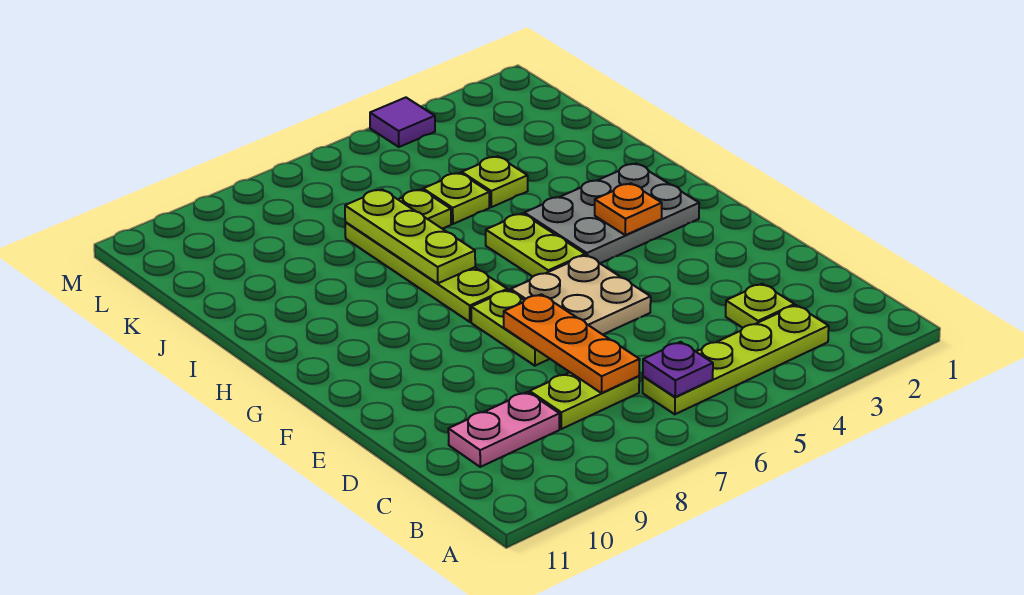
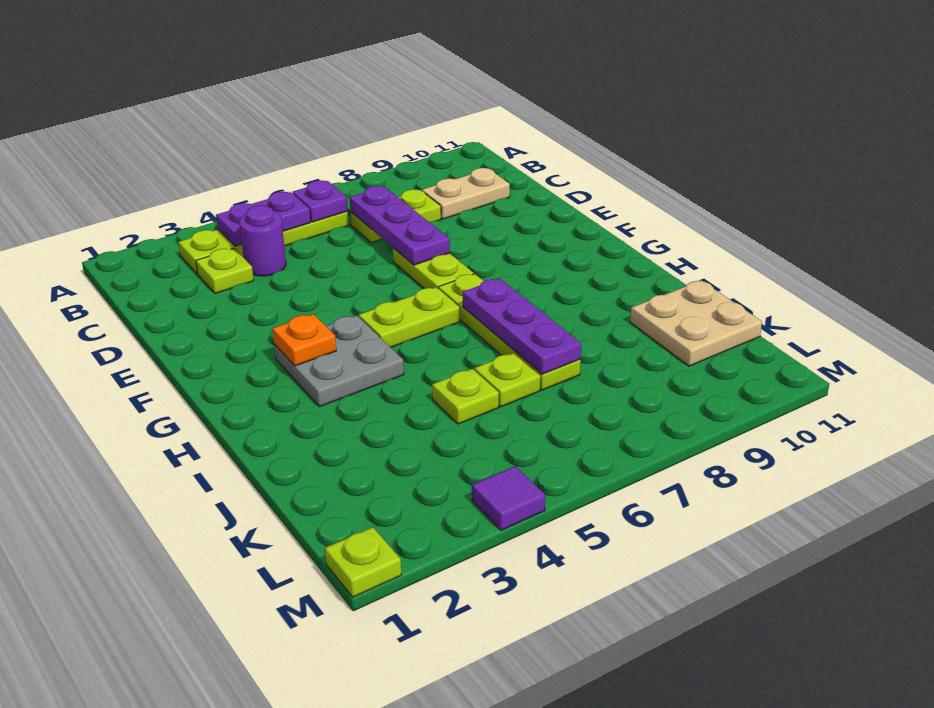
none -> purple 1x2 plate [216,192,311,246]
none -> purple 1x1 round brick [239,206,286,276]
orange 1x3 plate [504,294,640,393] -> purple 1x3 plate [350,186,450,265]
pink 1x2 plate [448,392,559,467] -> tan 1x2 plate [422,168,510,219]
tan 2x2 plate [511,255,651,335] -> tan 2x2 plate moved to [630,280,762,366]
grey 2x3 plate [524,163,699,263] -> grey 2x2 plate [274,315,404,407]
lime 1x2 plate [486,213,585,277] -> lime 1x2 plate turned to [359,287,460,347]
lime 1x3 plate [345,189,475,283] -> purple 1x3 plate [463,279,581,374]
lime 1x1 plate [462,156,528,207] -> lime 1x1 plate moved to [325,527,401,597]

